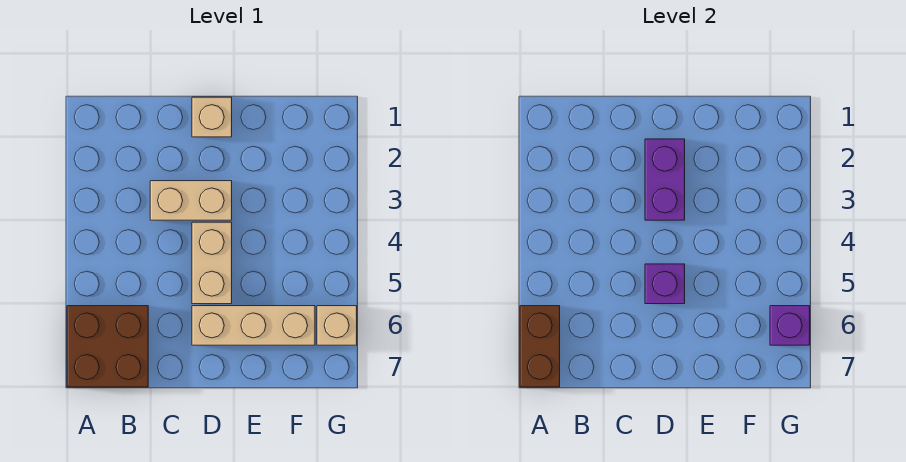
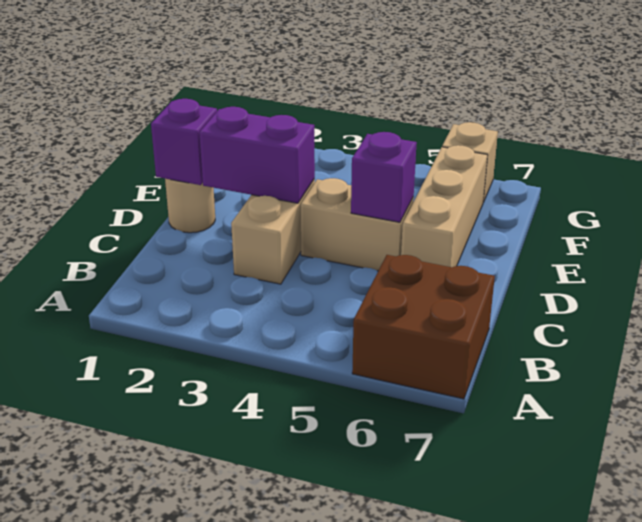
brown 1x2 brick [520,306,560,387] -> none
tan 1x1 brick [192,97,232,137] -> tan 1x1 round brick [165,179,215,233]
purple 1x1 brick [770,306,810,345] -> purple 1x1 brick moved to [151,99,217,185]

